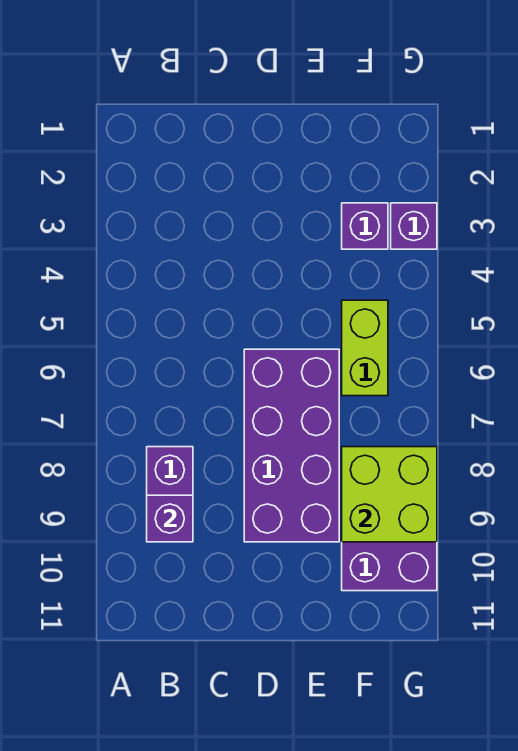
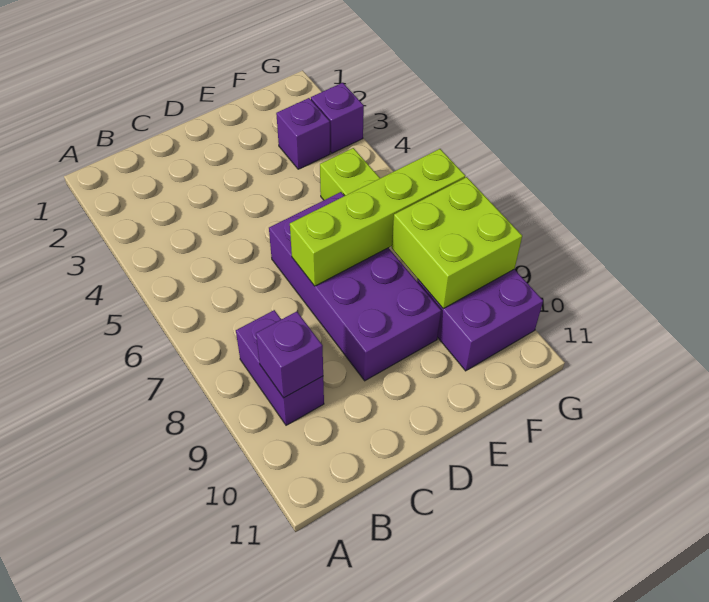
none -> lime 1x4 brick [290,149,465,286]

